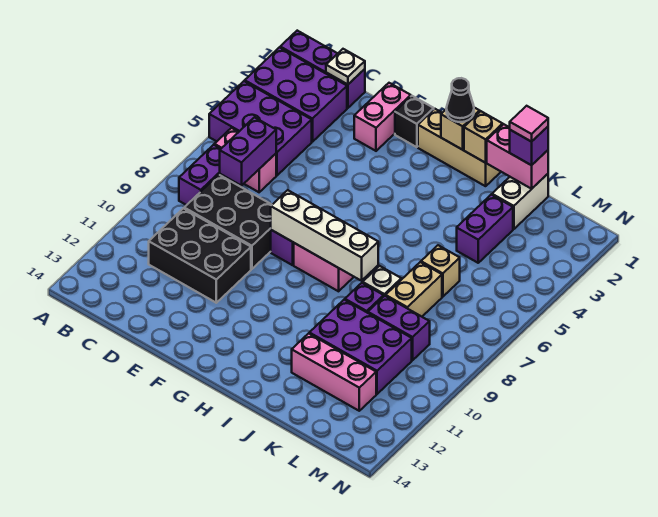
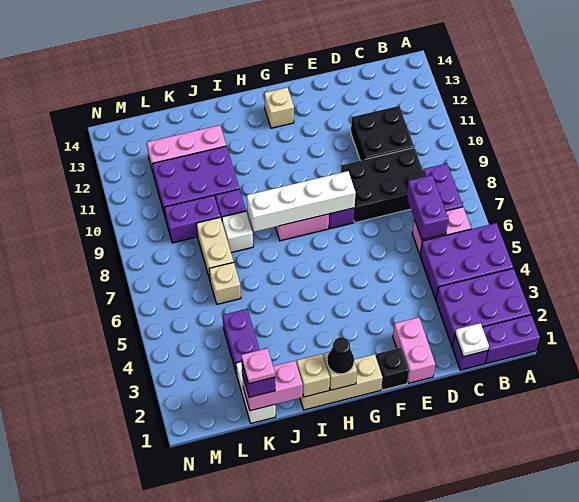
black 2x3 brick [149,208,251,303] -> black 2x2 brick [351,106,414,161]
none -> tan 1x1 brick [264,87,294,128]
pink 1x1 tile [510,106,548,142] -> pink 1x1 plate [241,348,275,384]

